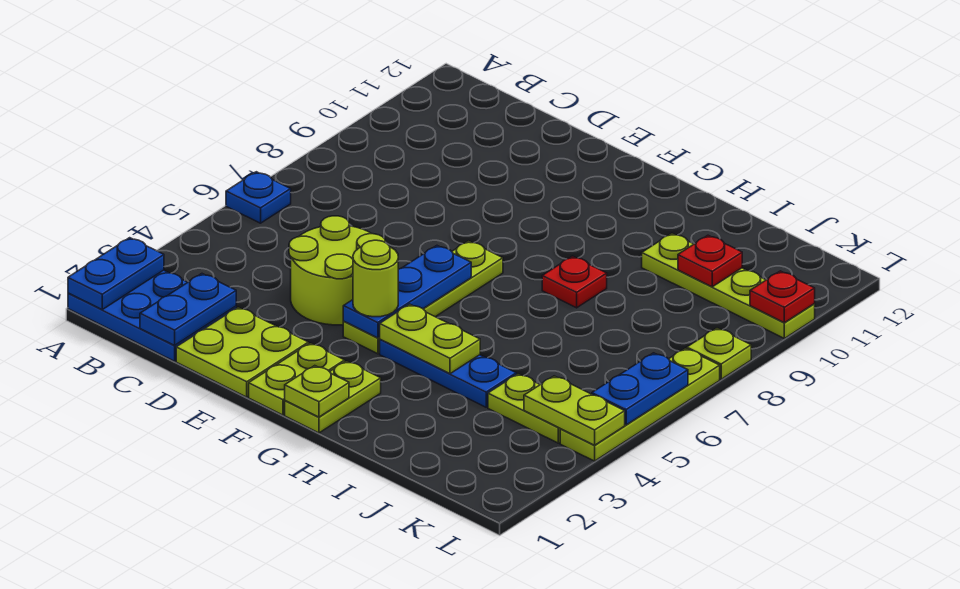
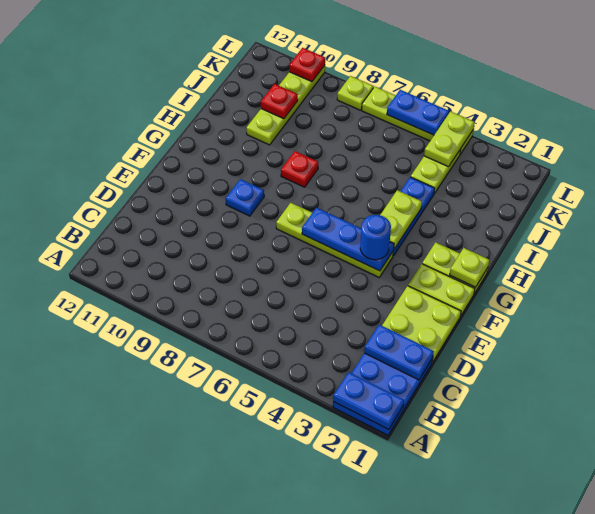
blue 1x1 plate [226,172,291,223] -> blue 1x1 plate moved to [226,179,264,216]
lime 2x2 round brick [289,216,386,325] -> none
lime 1x1 round brick [353,240,398,317] -> blue 1x1 round brick [360,215,391,260]

